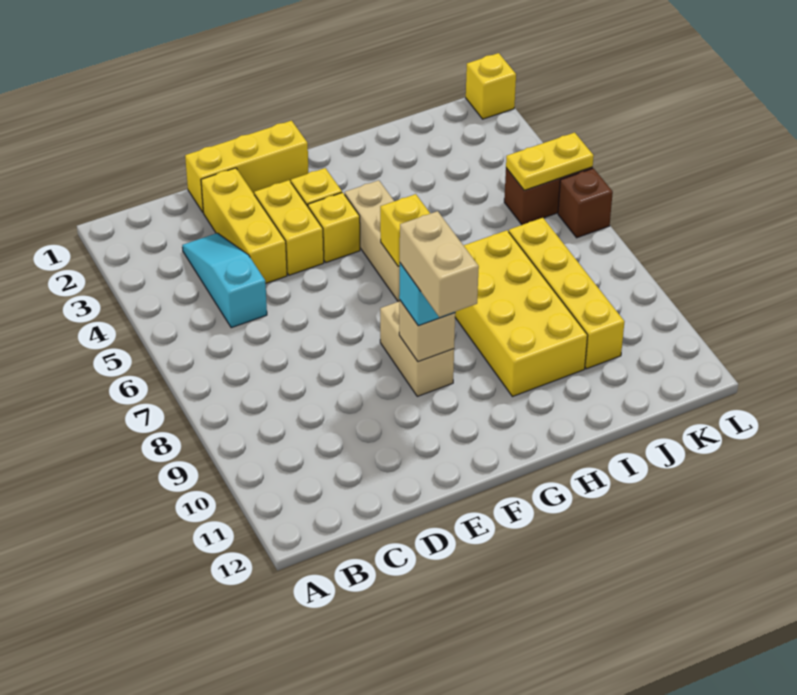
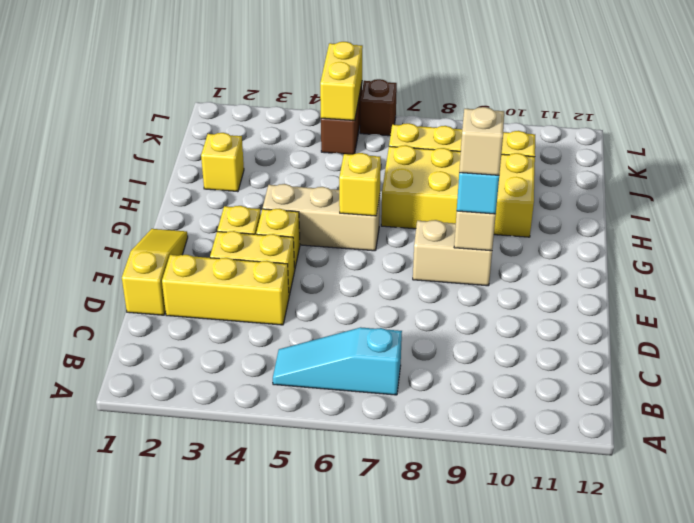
cyan 1x3 slope [182,233,267,328] -> cyan 1x3 slope moved to [273,327,402,395]
yellow 1x3 brick [185,121,309,212] -> yellow 1x3 slope [122,229,188,315]
tan 1x2 brick [400,211,479,317] -> tan 1x1 brick [459,107,504,175]
yellow 1x2 plate [506,132,594,190] -> yellow 1x2 brick [320,42,363,121]
yellow 1x1 brick [466,53,516,119] -> yellow 1x1 brick moved to [201,133,244,192]

